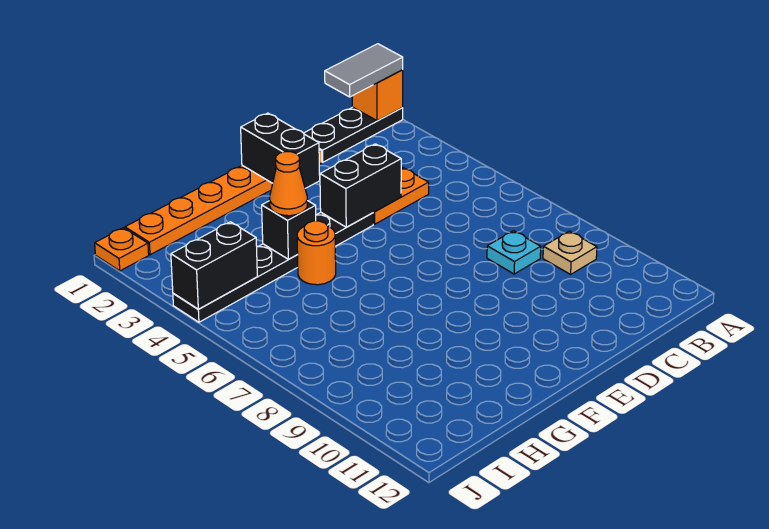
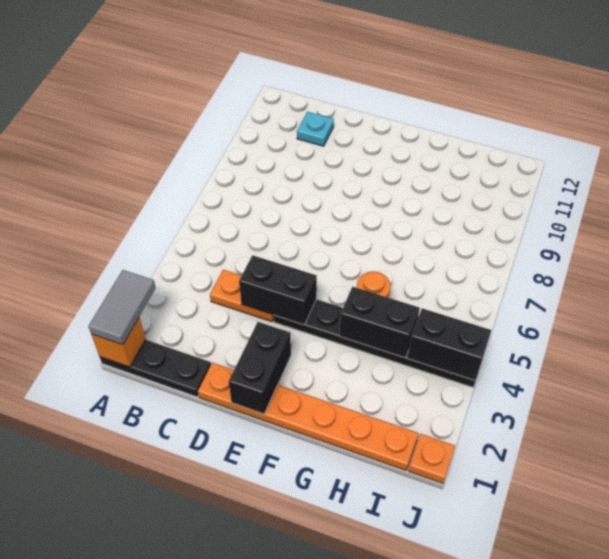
grey 1x2 tile [325,44,403,97] -> grey 1x2 tile turned to [88,270,156,345]
tan 1x1 plate [543,231,597,274] -> none
cyan 1x1 plate [487,231,541,274] -> cyan 1x1 plate moved to [297,112,334,146]
black 1x1 brick [262,201,316,259] -> black 1x2 brick [339,287,420,358]
orange 1x1 cone [269,152,307,216] -> none

